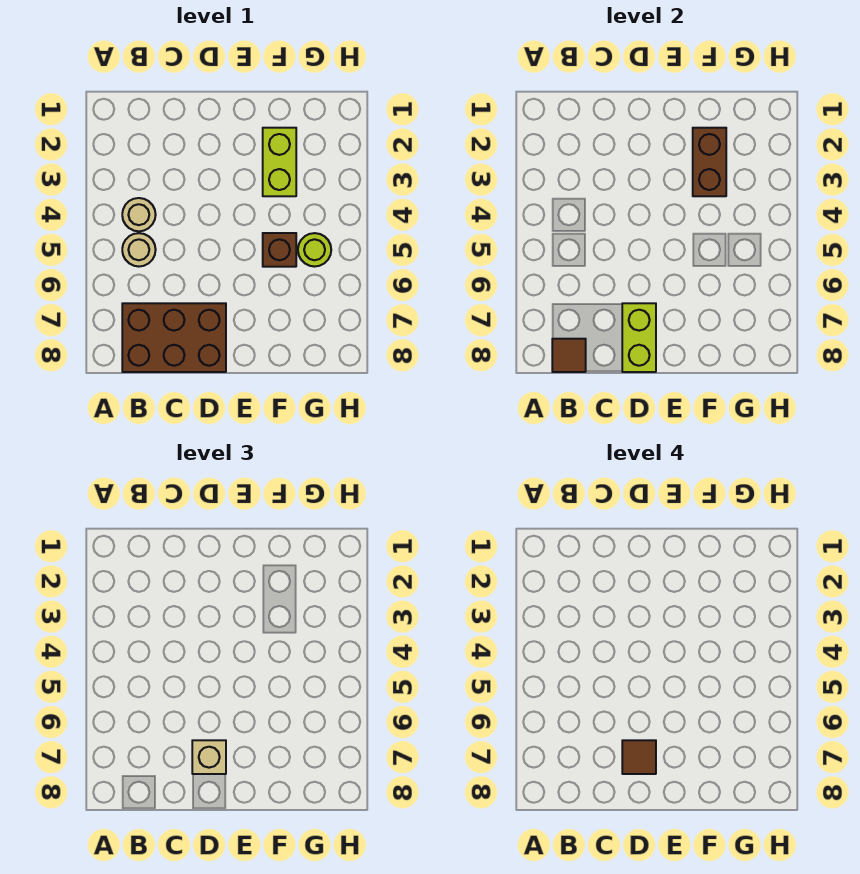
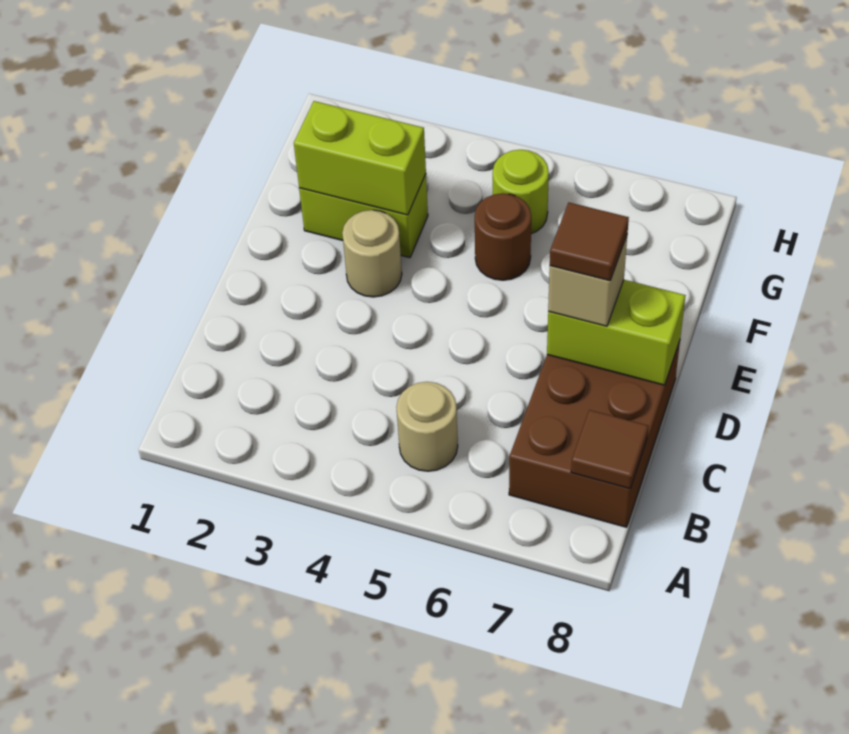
tan 1x1 round brick [122,198,156,231] -> tan 1x1 round brick moved to [342,210,402,297]
brown 1x2 brick [693,128,726,196] -> lime 1x2 brick [294,101,426,215]
brown 1x1 brick [263,233,296,267] -> brown 1x1 round brick [475,193,531,280]

